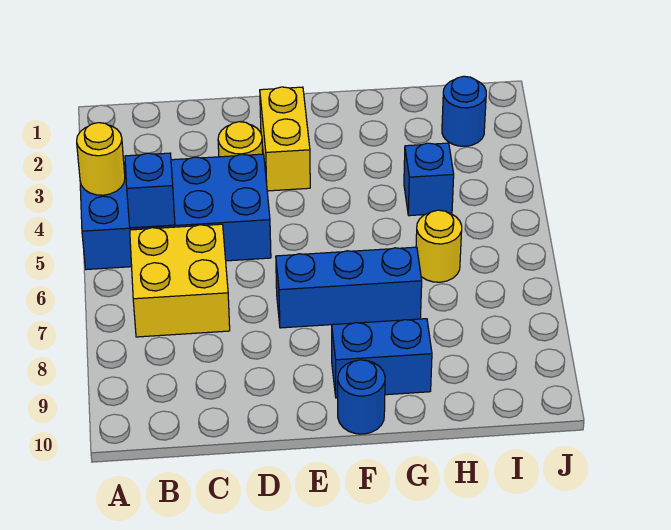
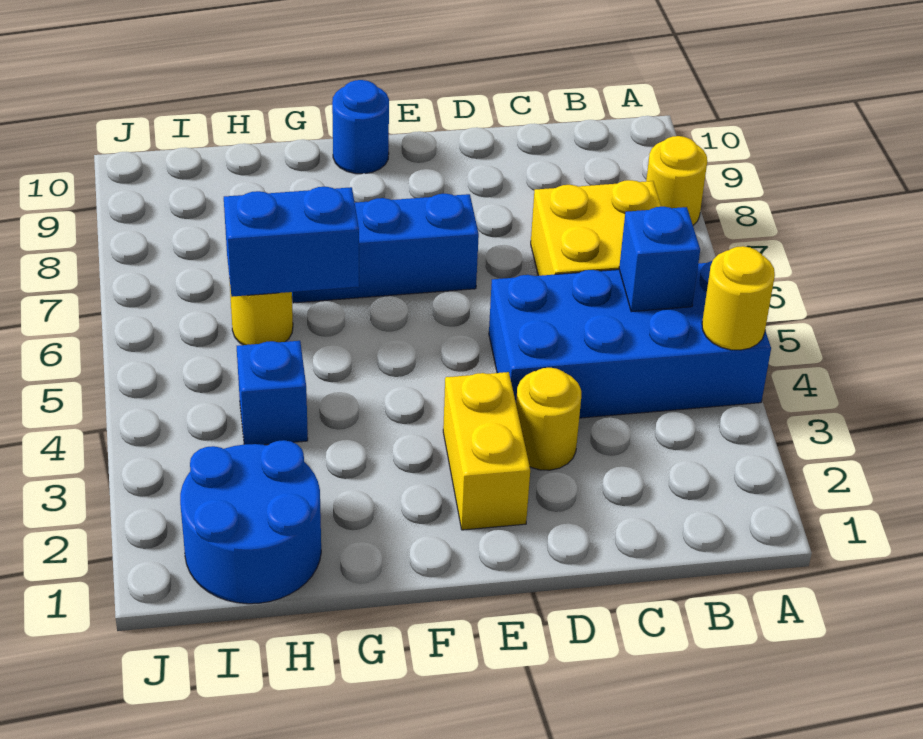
none -> yellow 1x1 round brick [646,136,707,225]
blue 1x2 brick [332,319,432,398] -> blue 1x2 brick moved to [224,187,359,297]
blue 1x1 round brick [442,76,486,146] -> blue 2x2 round brick [180,440,321,604]

